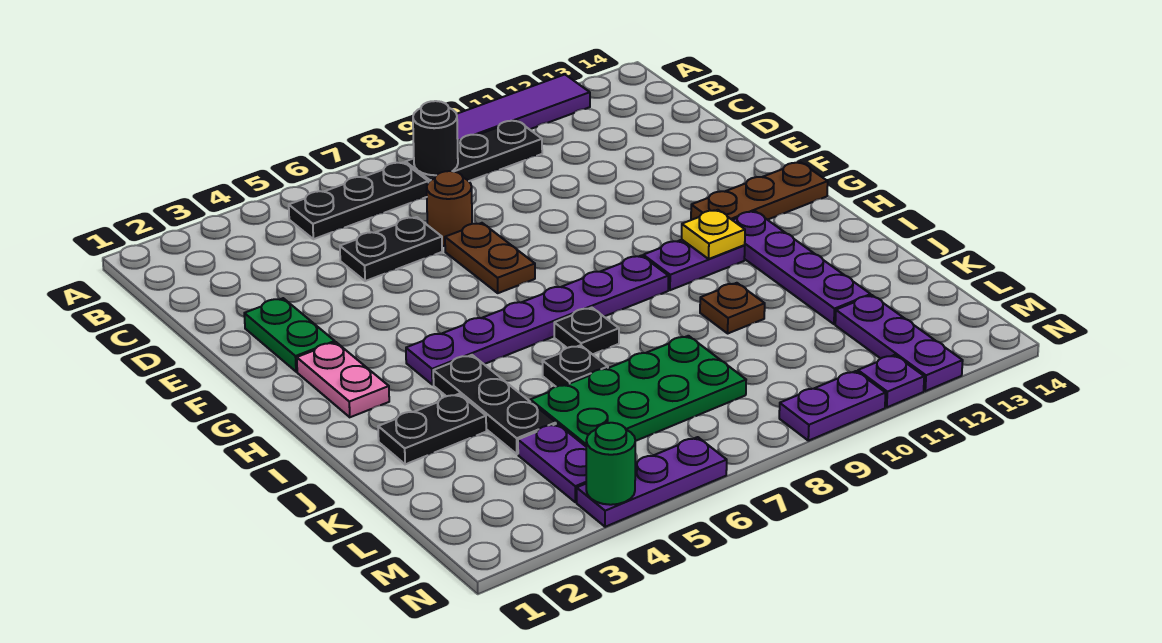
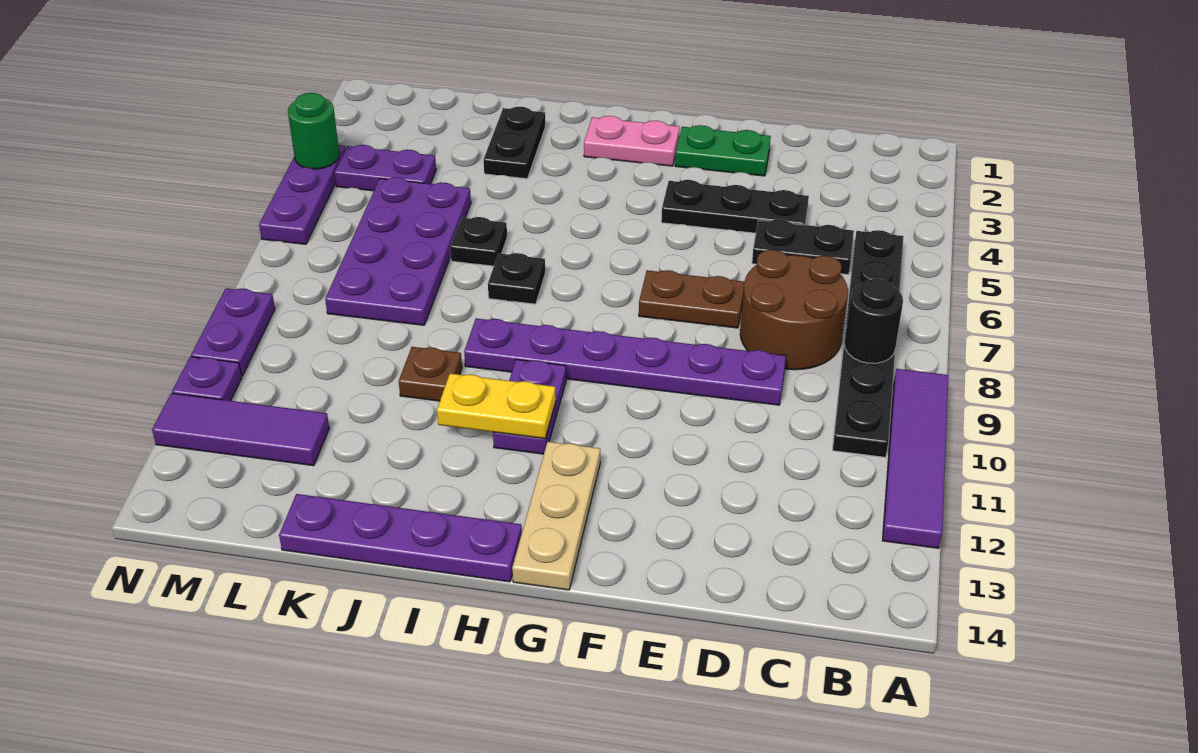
black 1x2 plate [340,217,442,281] -> black 1x2 plate turned to [752,219,854,275]
brown 1x1 round brick [427,171,472,246] -> brown 2x2 round brick [740,250,848,370]
brown 1x3 plate [691,162,828,220] -> tan 1x3 plate [512,442,600,590]
purple 1x6 plate [406,256,668,385] -> purple 1x6 plate turned to [464,318,786,405]
yellow 1x1 plate [682,210,745,259] -> yellow 1x2 plate [437,373,556,439]
purple 1x4 plate [733,211,871,324] -> purple 1x4 plate moved to [279,494,522,582]
black 1x3 plate [433,355,556,454] -> black 1x3 plate moved to [661,180,809,233]
green 2x4 plate [530,336,746,446] -> purple 2x4 plate [325,177,471,325]
purple 1x3 plate [835,295,963,391] -> purple 1x3 tile [152,393,329,466]

